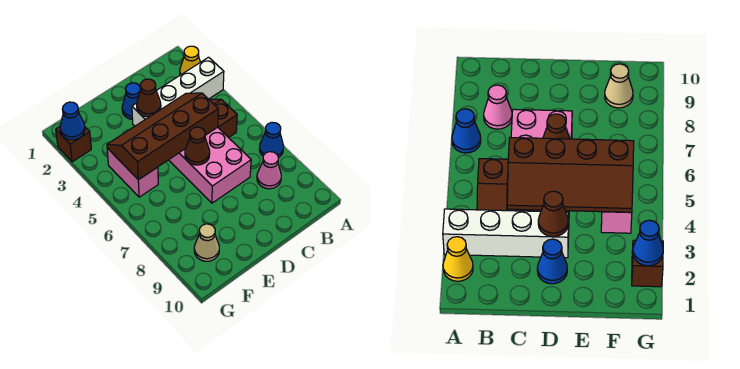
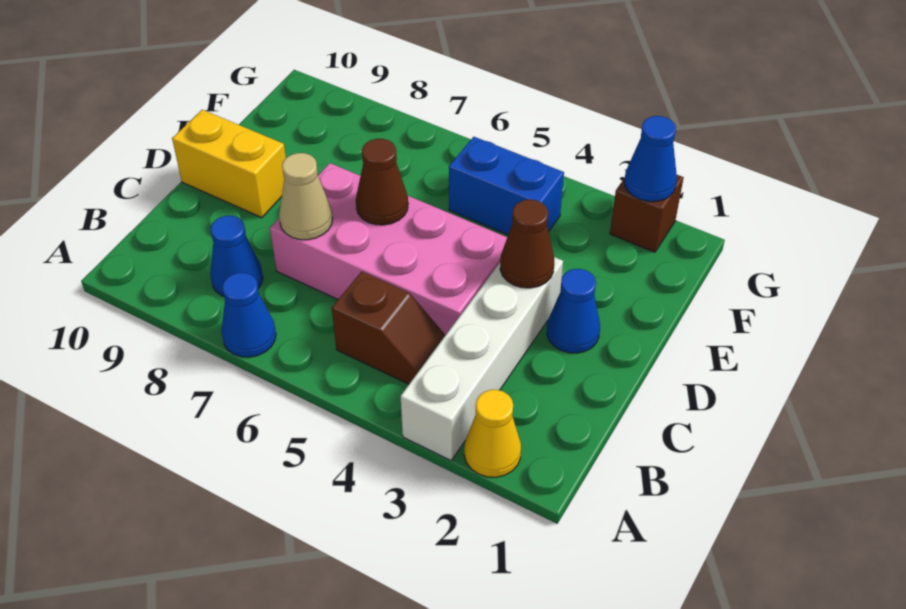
pink 1x1 cone [257,152,281,189] -> blue 1x1 cone [210,216,263,296]
brown 2x4 slope [107,93,218,180] -> none
none -> yellow 1x2 brick [172,110,286,218]
pink 1x2 brick [107,148,158,197] -> blue 1x2 brick [449,137,564,235]
tan 1x1 cone [194,224,219,261] -> tan 1x1 cone moved to [279,153,333,240]

